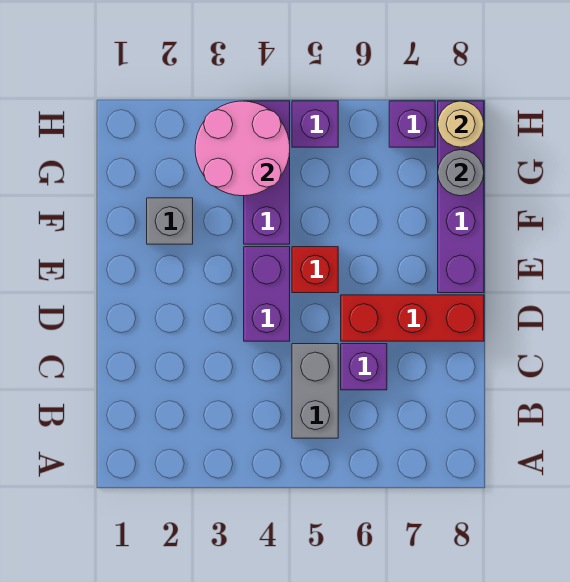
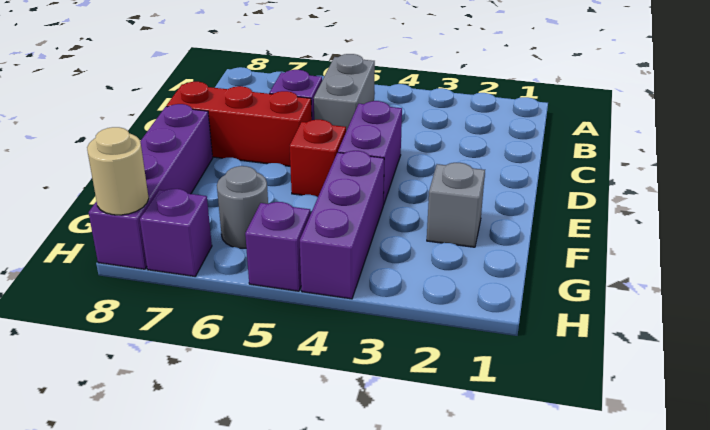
pink 2x2 round brick [195,101,290,196] -> none
grey 1x1 round brick [438,150,484,196] -> grey 1x1 round brick moved to [217,166,268,248]

